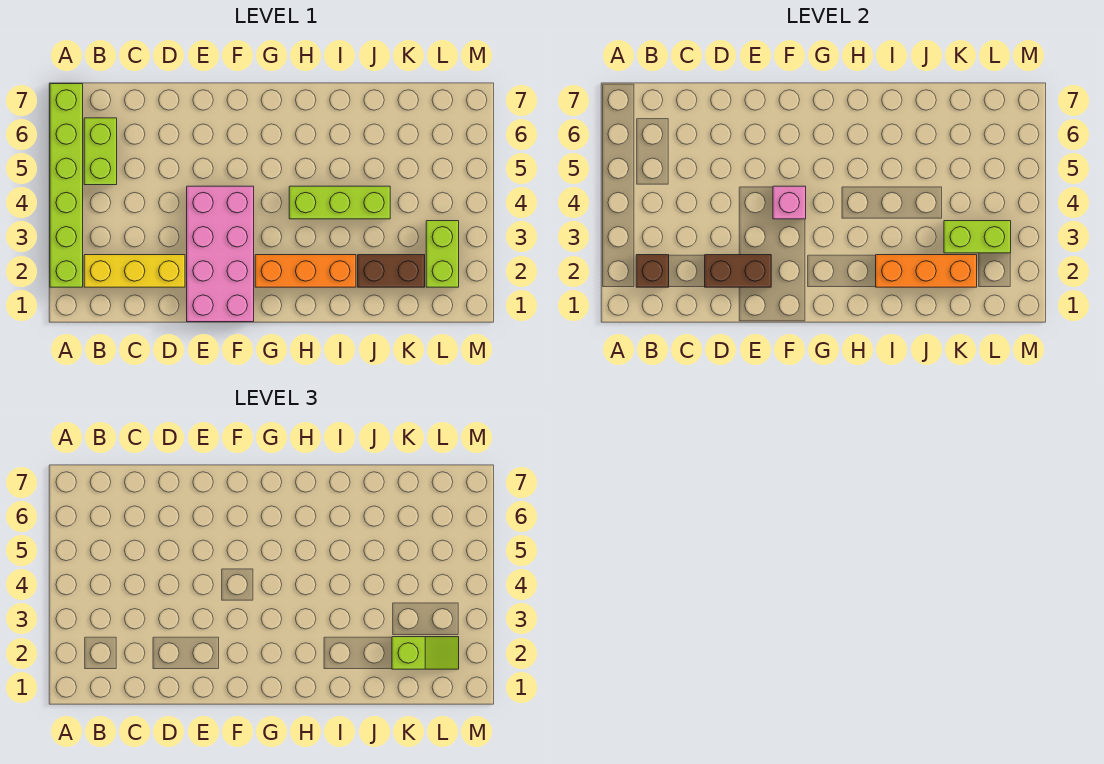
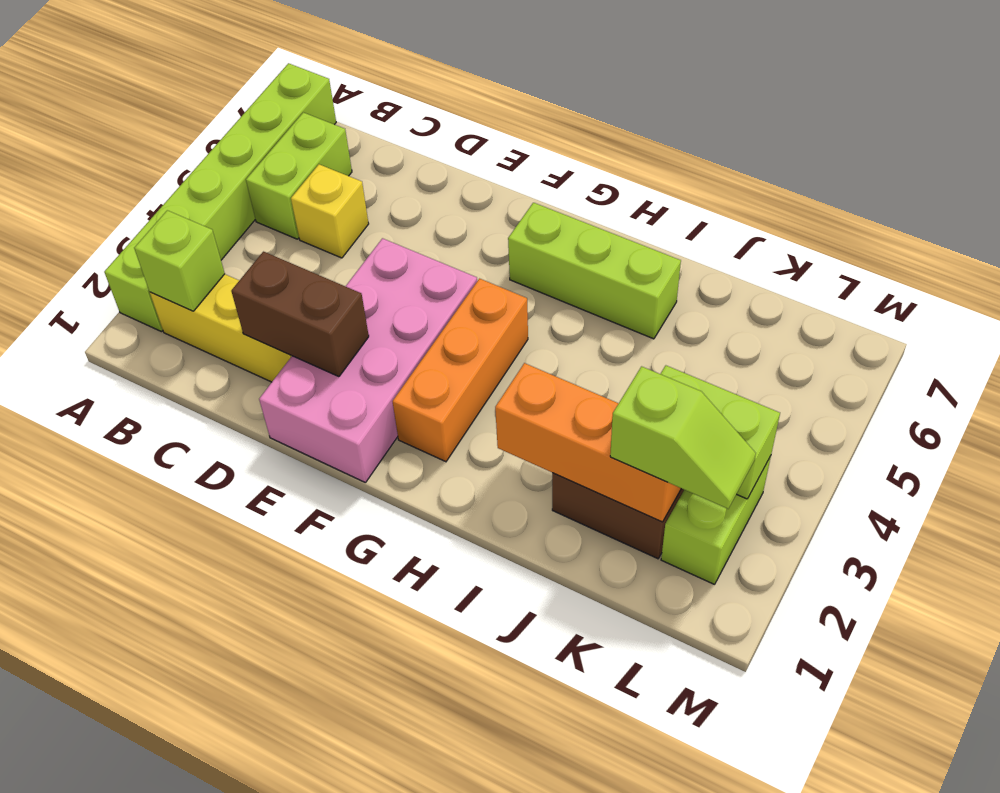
brown 1x1 brick [636,255,669,287] -> lime 1x1 brick [134,210,225,311]
none -> yellow 1x1 brick [291,164,369,258]
pink 1x1 brick [773,186,806,219] -> none
orange 1x3 brick [255,255,356,287] -> orange 1x3 brick turned to [393,279,528,462]
lime 1x3 brick [289,186,390,219] -> lime 1x3 brick moved to [508,203,681,339]

